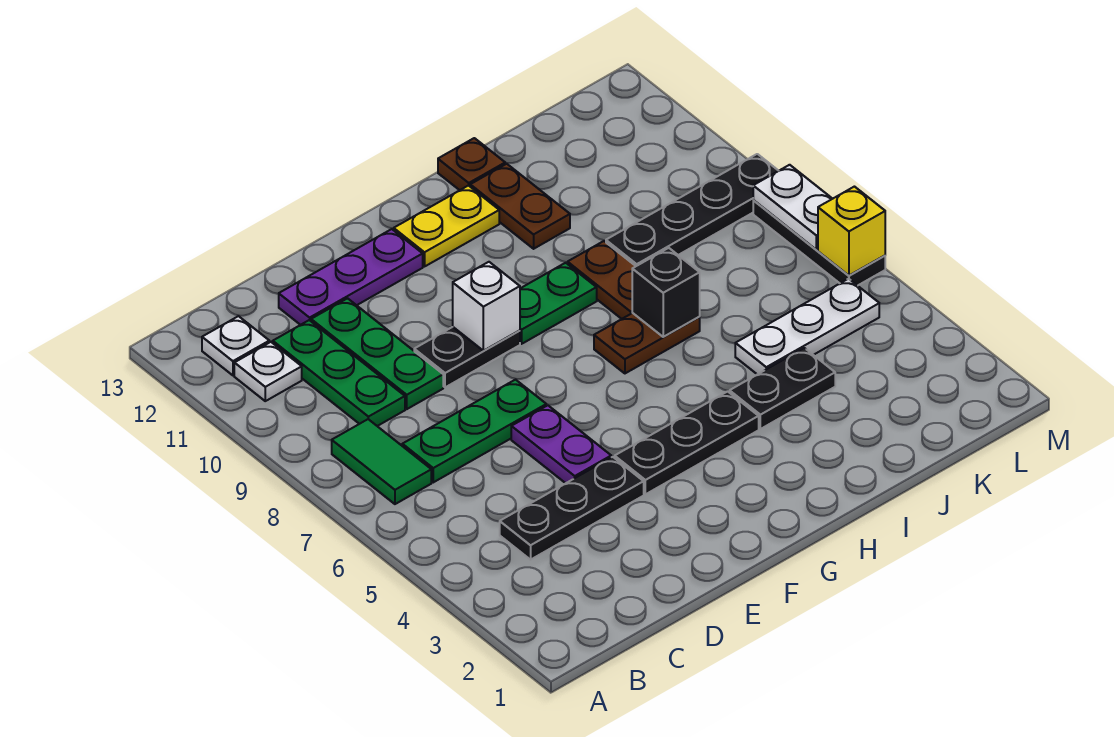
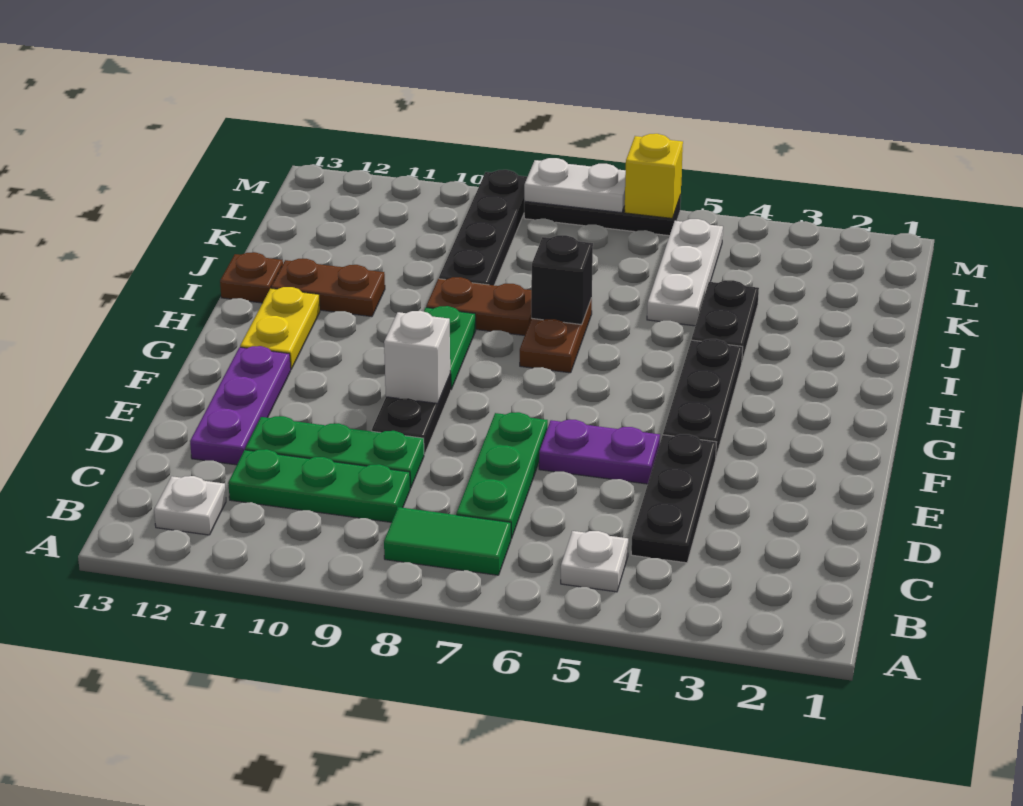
white 1x1 plate [234,342,302,401] -> white 1x1 plate moved to [561,531,628,592]

